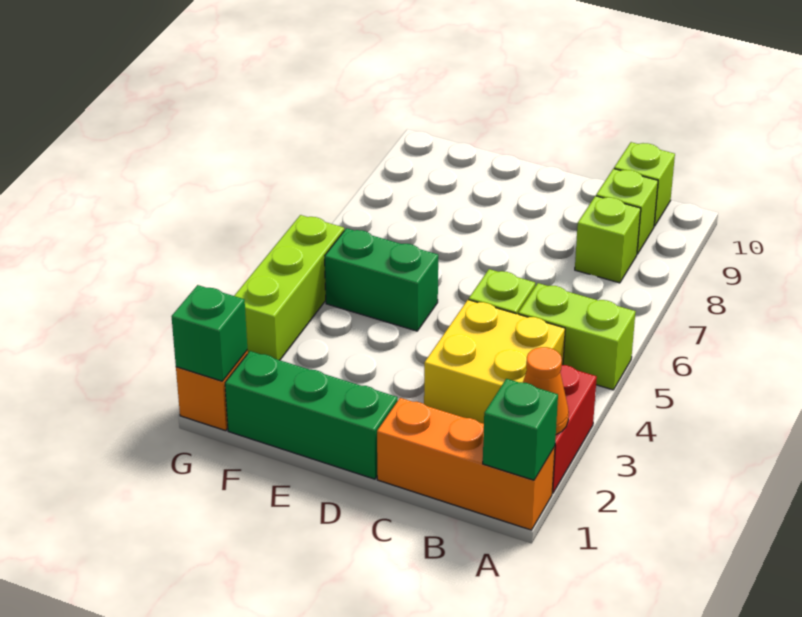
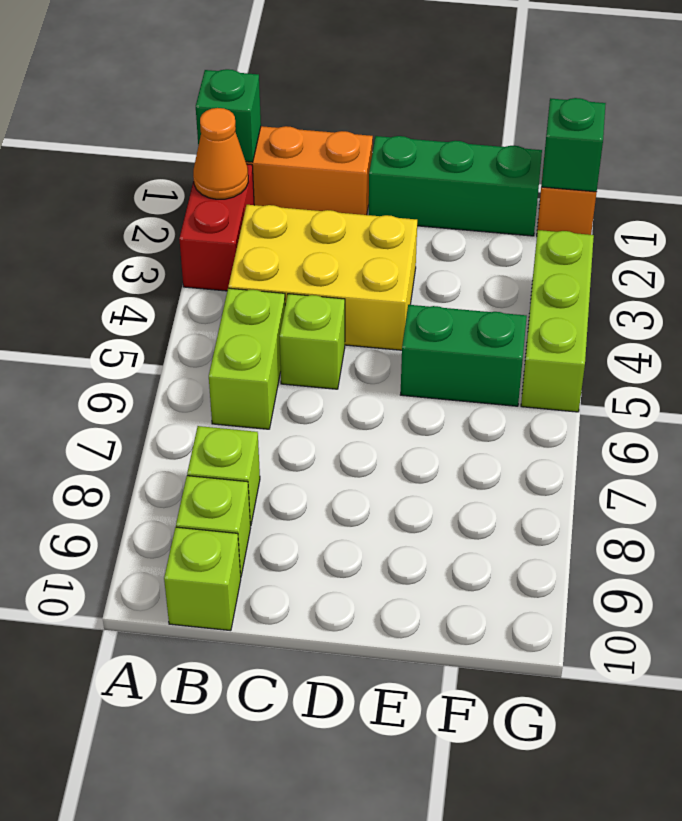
lime 1x2 brick [518,283,636,390] -> lime 1x2 brick turned to [209,288,285,429]
yellow 2x2 brick [424,300,565,424] -> yellow 2x3 brick [228,205,417,350]

